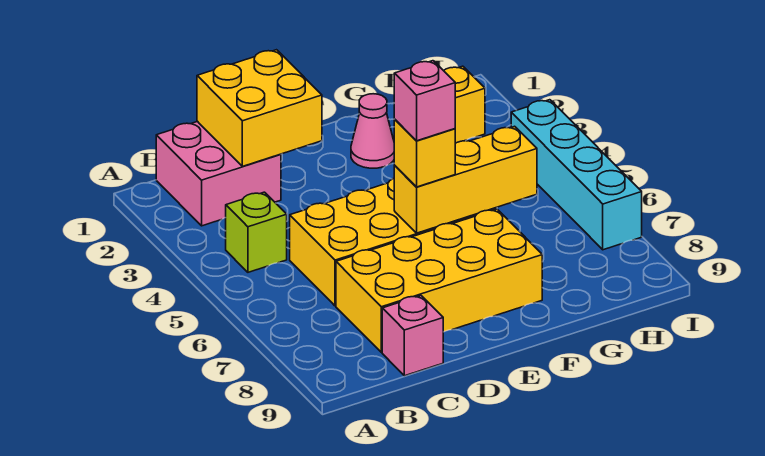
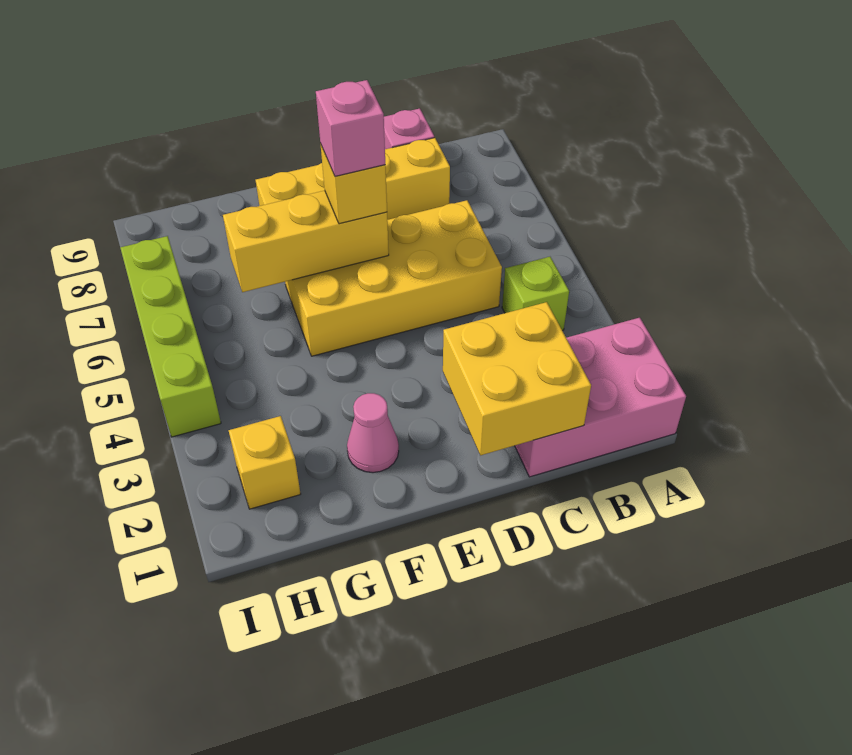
pink 2x2 brick [156,121,281,226] -> pink 2x3 brick [515,318,686,477]
yellow 2x4 brick [336,209,542,352] -> yellow 1x4 brick [256,138,450,220]
cyan 1x4 brick [511,100,642,250] -> lime 1x4 brick [120,236,221,437]

